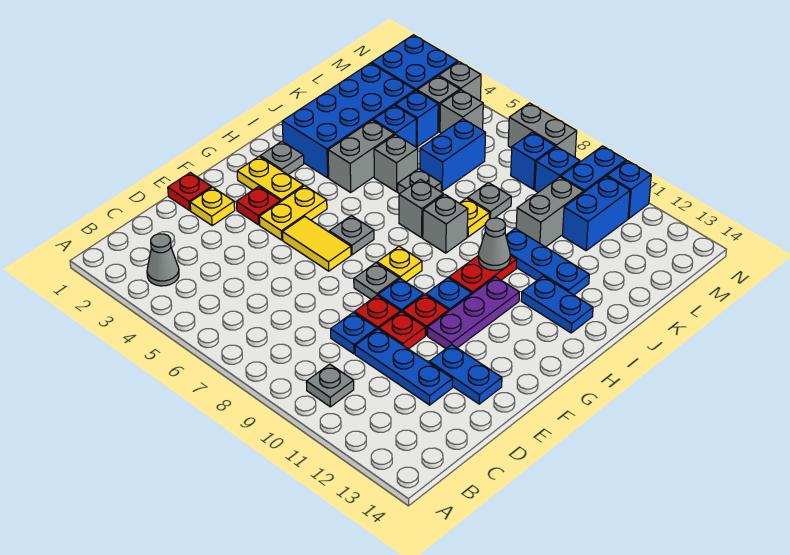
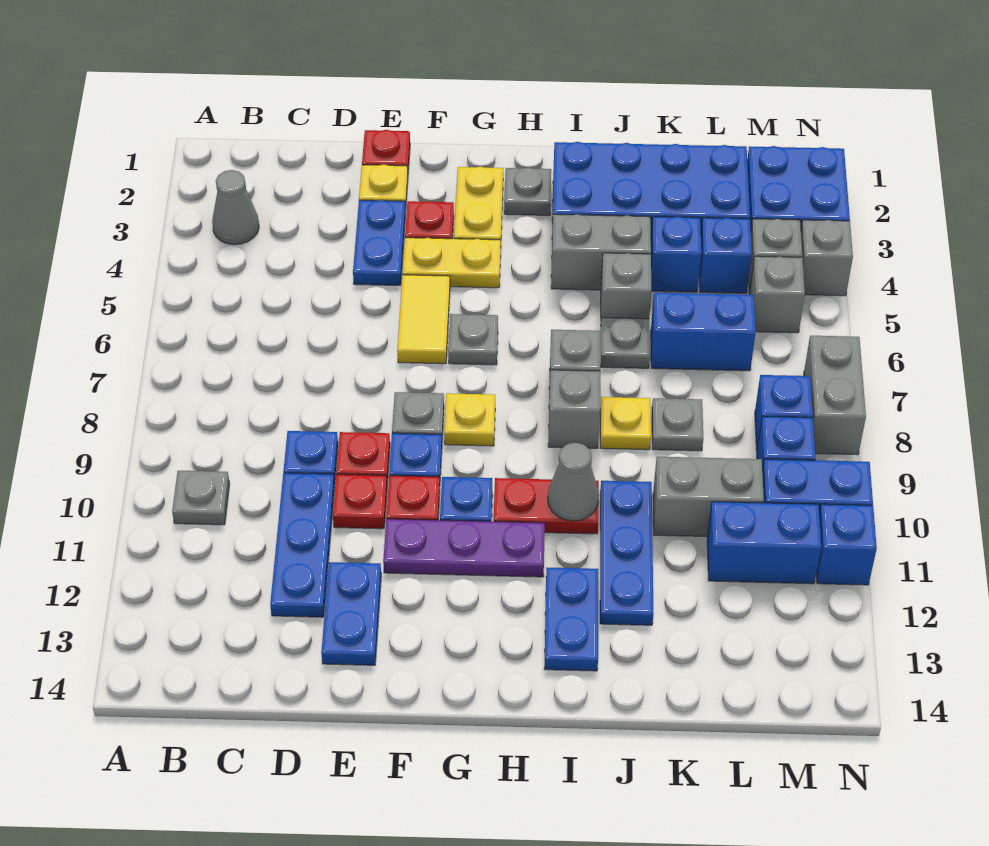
none -> blue 1x2 plate [353,200,406,285]

